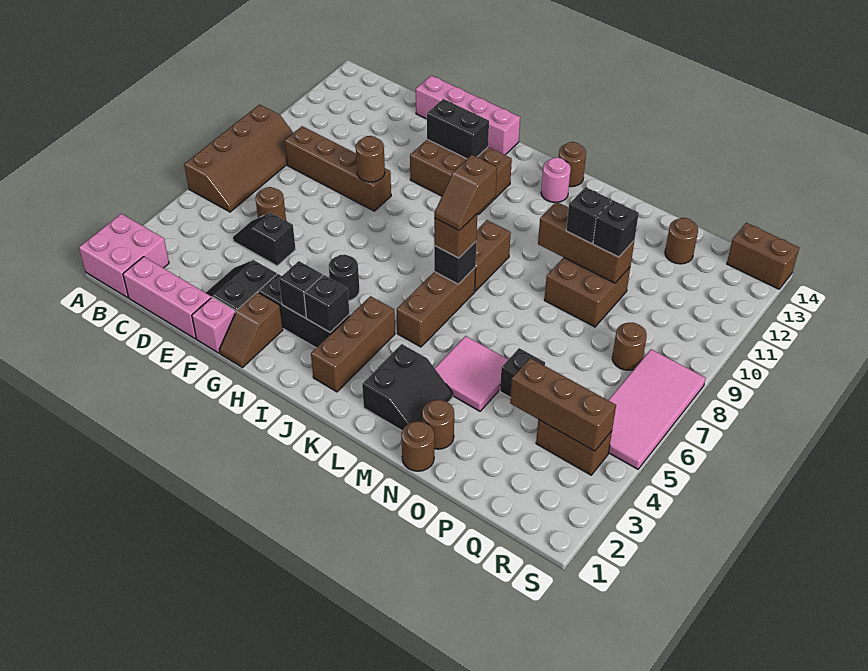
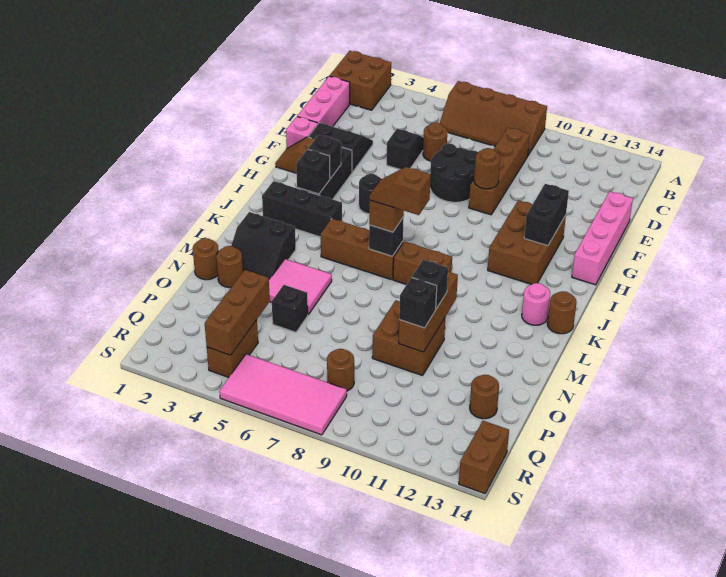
pink 2x2 brick [79,214,169,298] -> brown 2x2 brick [330,51,391,110]
none -> black 2x2 round brick [430,143,478,202]
brown 1x3 brick [311,296,395,392] -> black 1x3 brick [262,181,342,237]

